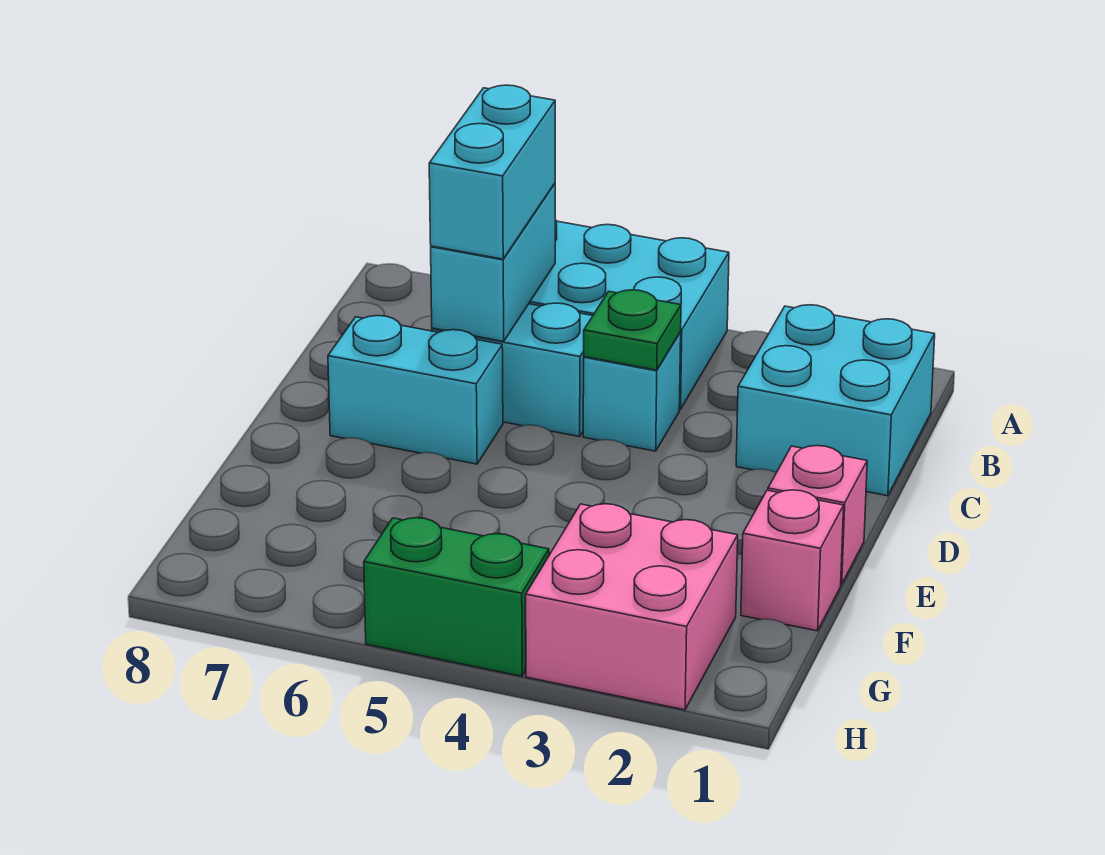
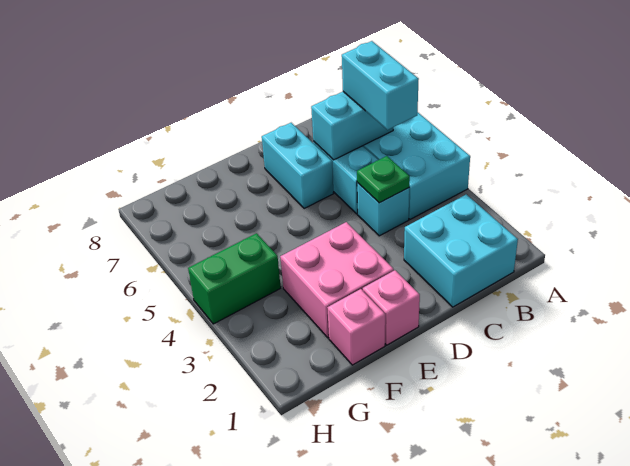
cyan 1x2 brick [429,85,555,259] -> cyan 1x2 brick turned to [342,41,419,130]
pink 2x2 brick [526,504,738,710] -> pink 2x2 brick moved to [280,222,394,338]
green 1x2 brick [364,518,549,676] -> green 1x2 brick turned to [188,233,281,324]

